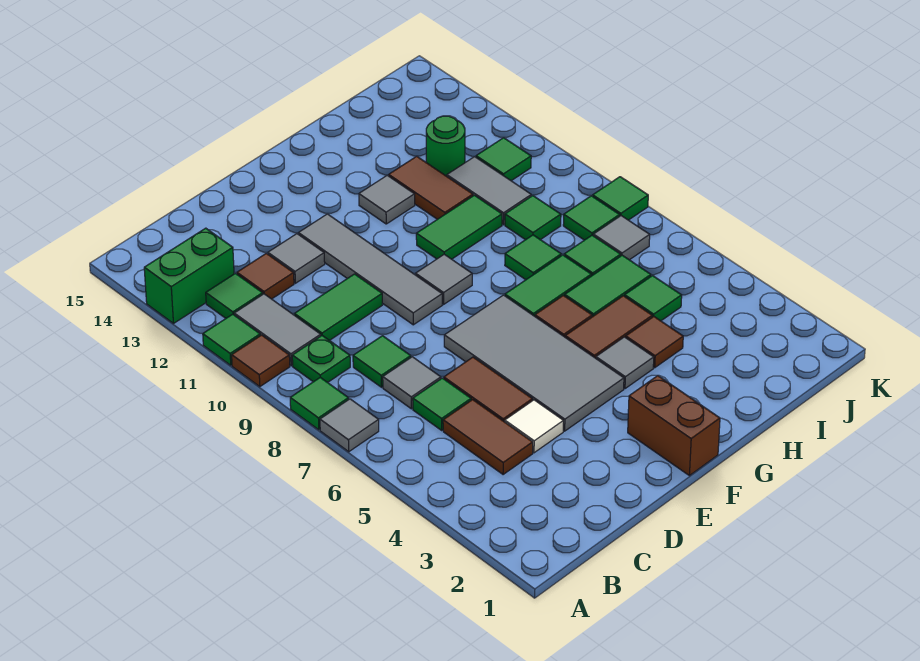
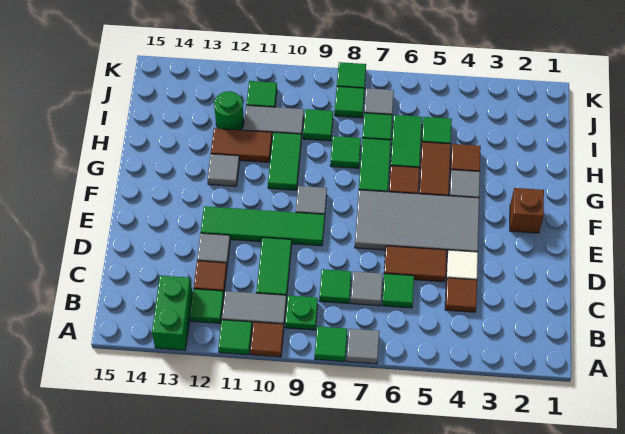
brown 1x2 tile [443,400,533,475] -> brown 1x1 tile [445,278,477,312]
grey 1x4 tile [298,214,442,325] -> green 1x4 tile [201,206,325,246]
brown 1x2 brick [628,376,720,476] -> brown 1x1 brick [510,188,544,233]

